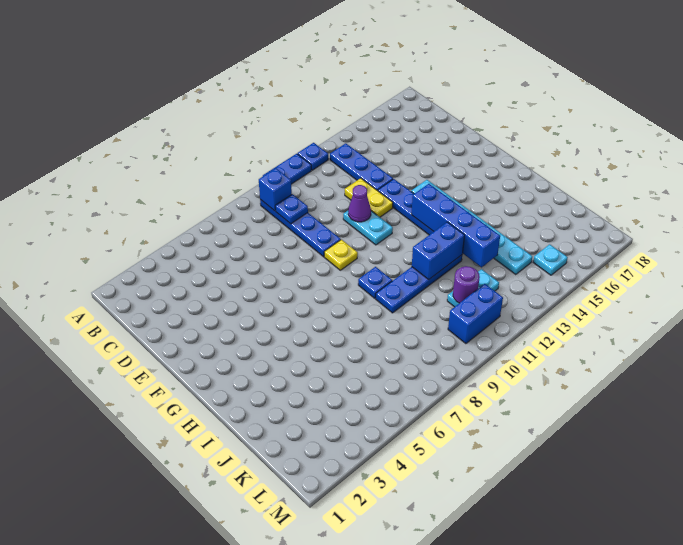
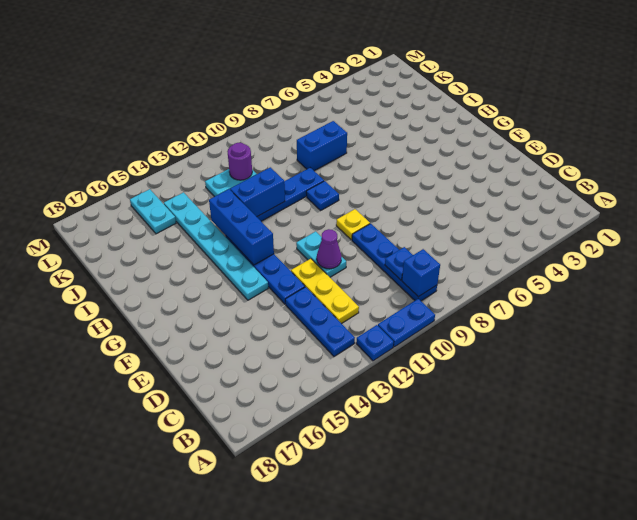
yellow 1x2 plate [345,178,393,217] -> yellow 1x3 plate [291,259,359,324]
blue 1x4 brick [411,184,500,267] -> blue 1x3 brick [209,189,274,265]
blue 1x2 brick [448,284,503,344] -> blue 1x2 brick moved to [297,121,347,171]
cyan 1x1 plate [533,244,568,275] -> cyan 1x2 plate [130,189,176,234]

